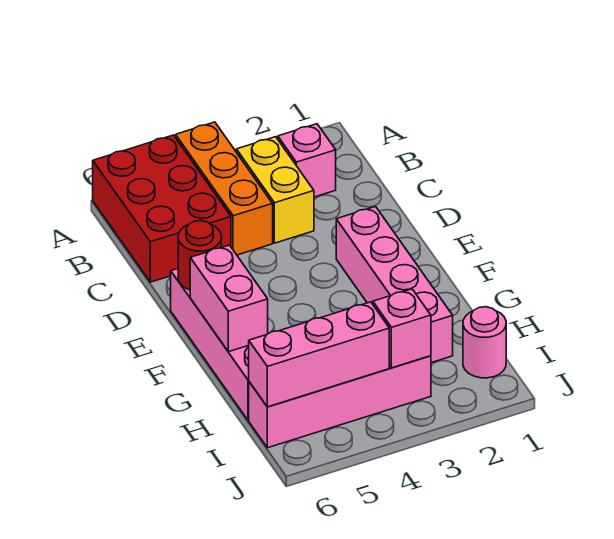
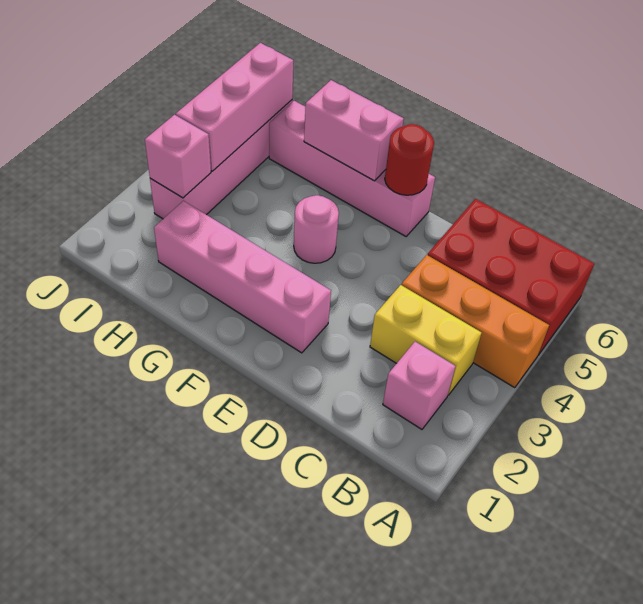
pink 1x1 round brick [463,307,506,378] -> pink 1x1 round brick moved to [294,195,339,263]

